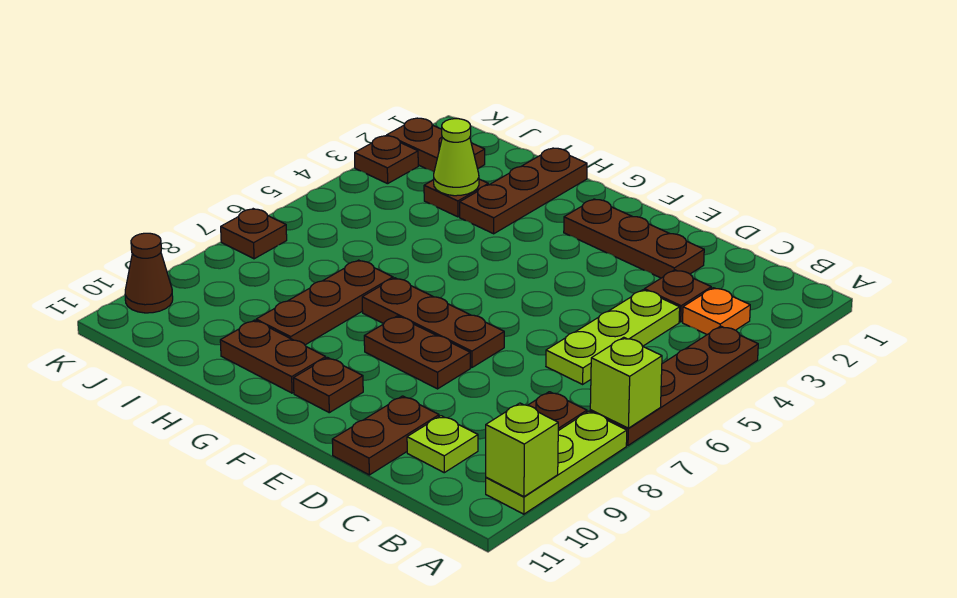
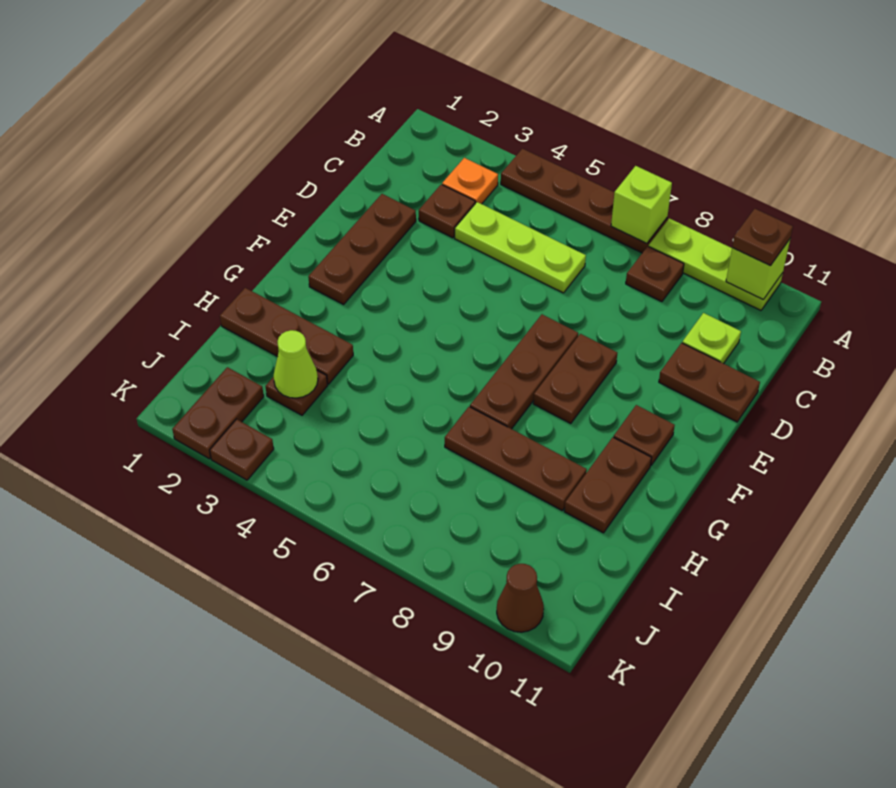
brown 1x1 plate [221,209,287,259] -> brown 1x1 plate moved to [732,209,793,266]

